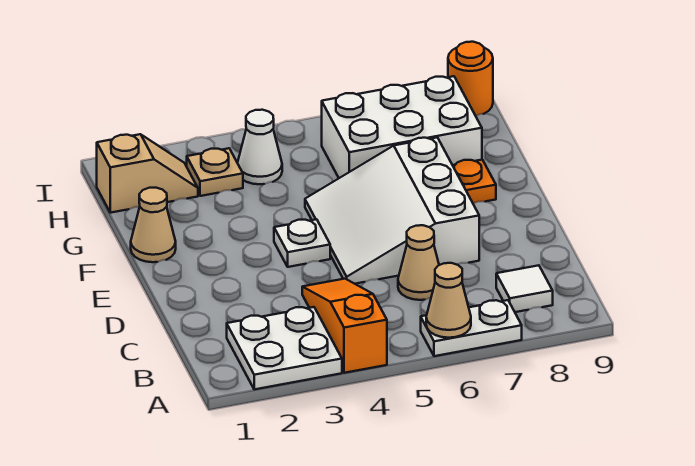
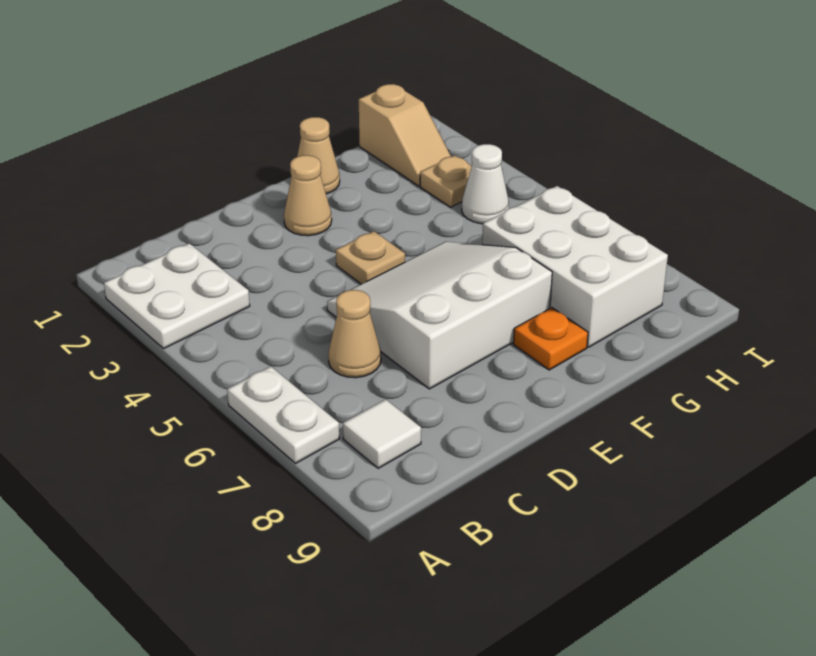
orange 1x3 slope [302,279,387,373] -> none
tan 1x1 cone [426,263,471,338] -> tan 1x1 cone moved to [284,155,332,236]
white 1x1 plate [274,219,330,267] -> tan 1x1 plate [336,231,405,284]
orange 1x1 round brick [448,42,493,116] -> none

